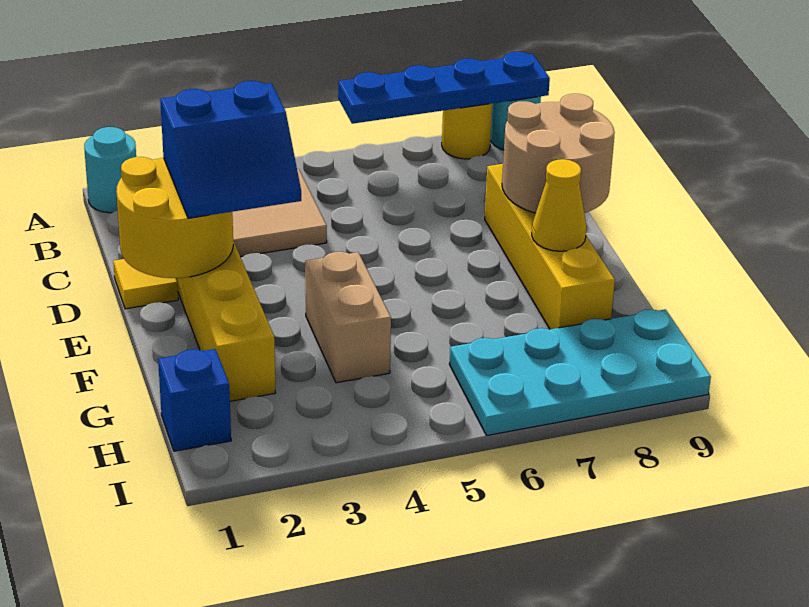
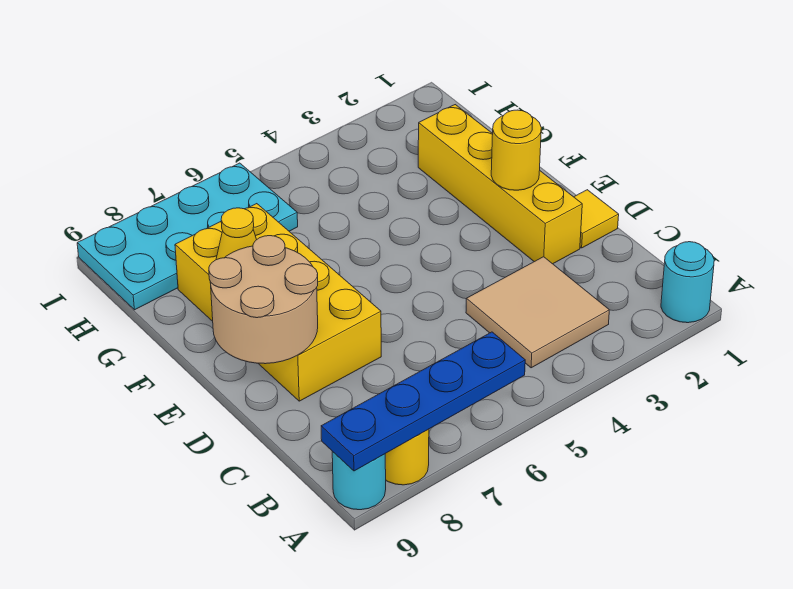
yellow 2x2 round brick [116,157,233,278] -> yellow 1x1 round brick [491,110,541,190]
blue 2x2 slope [160,81,301,218] -> none
yellow 1x4 brick [485,164,615,329] -> yellow 2x4 brick [175,204,381,401]
tan 1x2 brick [305,252,391,383] -> none
blue 1x1 brick [158,349,231,451] -> none

